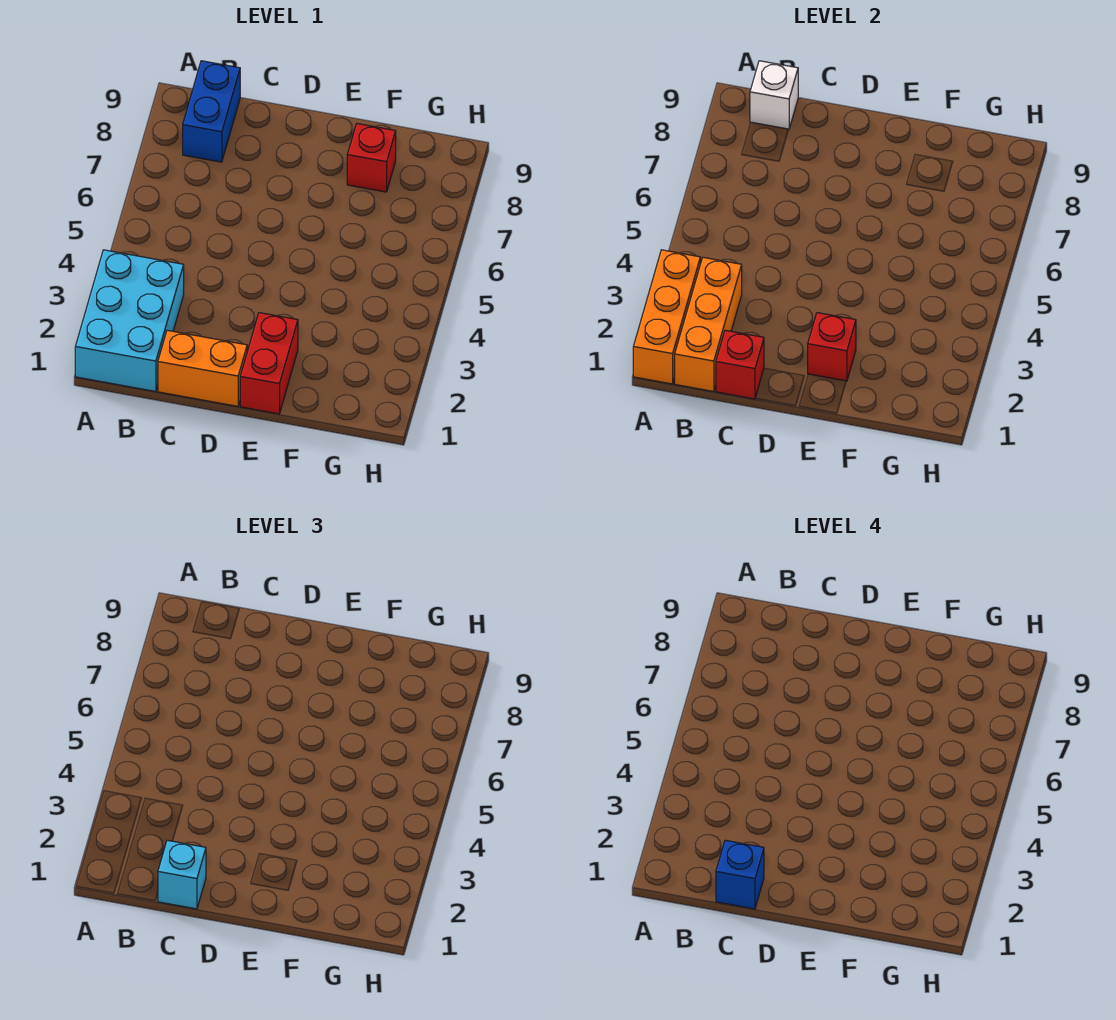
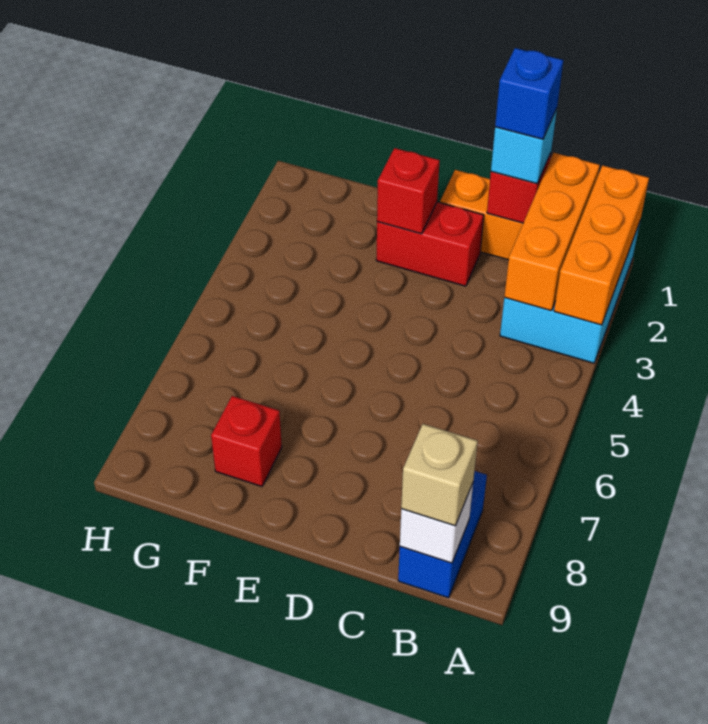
none -> tan 1x1 brick [401,424,478,526]
red 1x2 brick [240,313,298,414] -> red 1x2 brick turned to [376,202,484,286]

